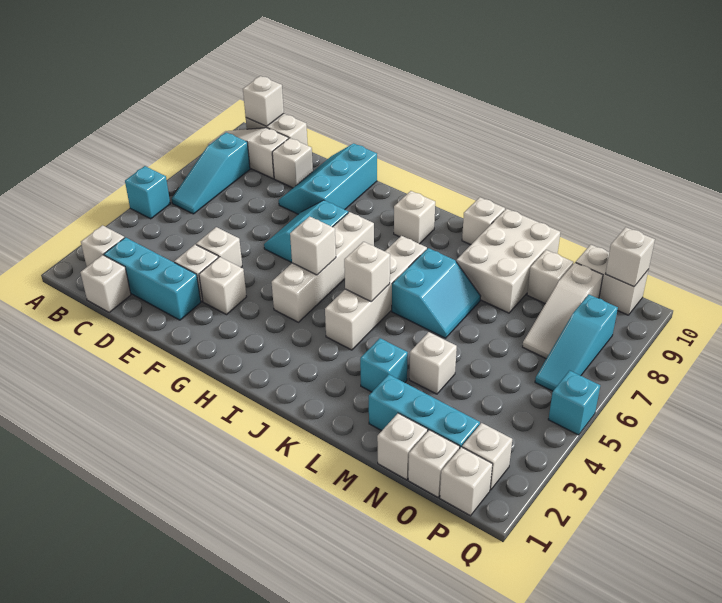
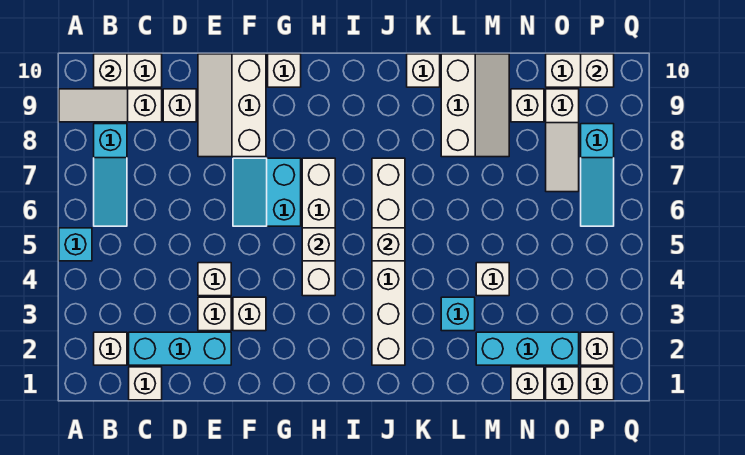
cyan 2x3 slope [279,143,377,214] -> white 2x3 slope [198,54,266,157]
white 1x1 brick [394,191,435,244] -> white 1x1 brick moved to [268,54,301,87]
white 1x4 brick [325,236,427,350] -> white 1x6 brick [372,158,405,365]
cyan 2x2 slope [392,248,481,338] -> none
white 2x3 brick [456,209,560,313] -> white 2x3 slope [441,54,509,157]
cyan 1x1 brick [548,371,600,435] -> none

